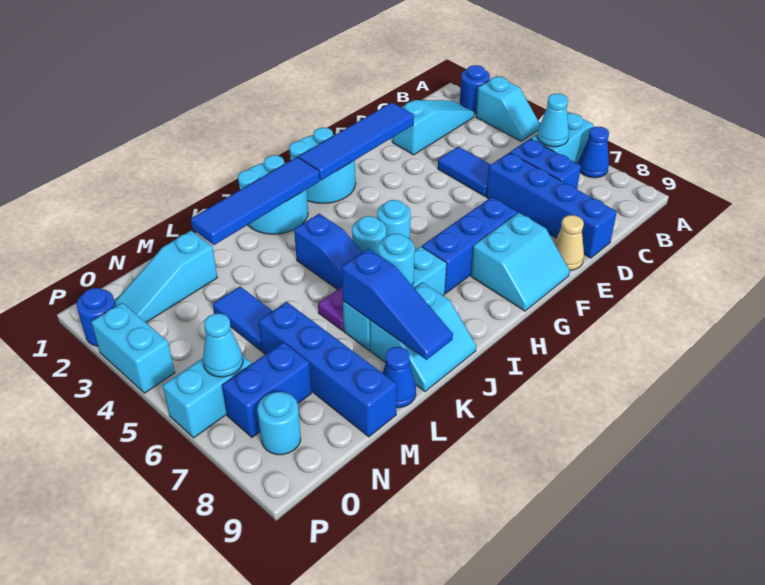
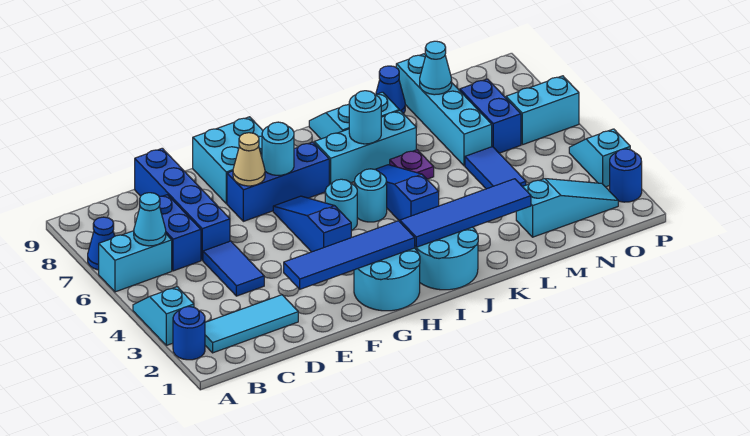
cyan 1x3 slope [392,100,474,155] -> cyan 1x3 tile [205,295,298,353]
tan 1x1 cone [555,215,584,270] -> tan 1x1 cone moved to [233,133,265,186]
cyan 2x2 slope [471,213,570,311] -> cyan 2x2 brick [193,117,263,204]
blue 1x3 slope [342,249,453,360] -> blue 1x3 slope moved to [273,196,351,252]
blue 1x4 brick [259,302,397,437] -> cyan 1x4 brick [396,54,492,166]
blue 1x2 brick [222,342,311,437] -> blue 1x2 brick turned to [460,79,521,153]
cyan 1x1 cone [203,314,243,377] -> cyan 1x1 cone moved to [420,41,452,95]
cyan 1x1 round brick [257,392,301,455] -> cyan 1x1 round brick moved to [262,122,294,175]
cyan 1x2 brick [91,303,175,393] -> cyan 1x2 slope [569,129,630,187]

